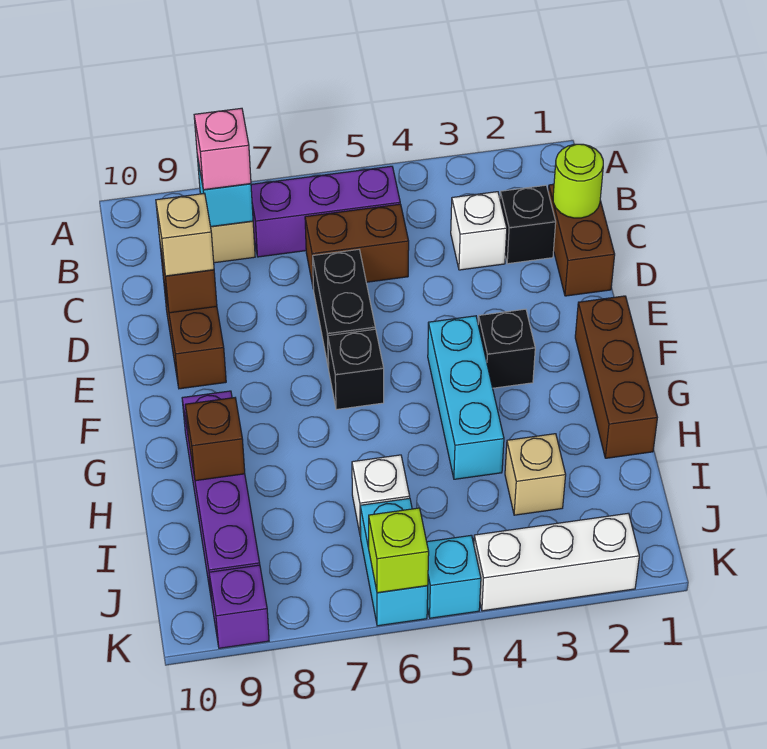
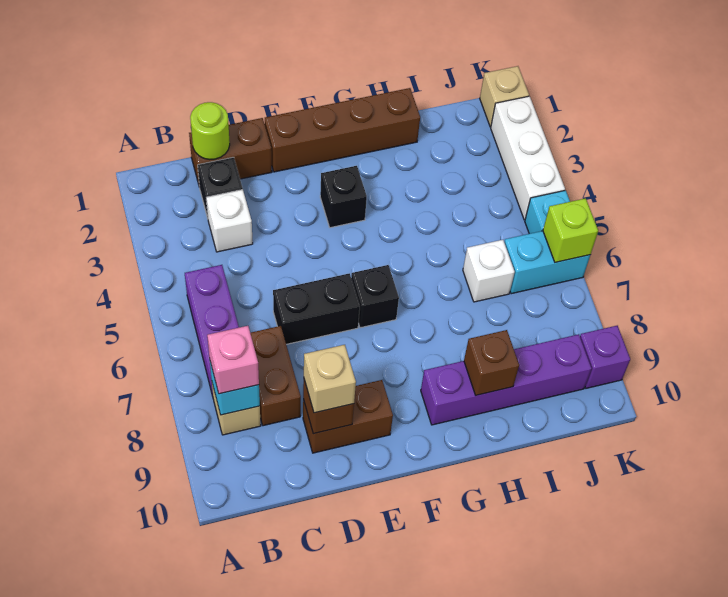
brown 1x2 brick [305,204,409,289] -> brown 1x2 brick moved to [250,326,301,426]
brown 1x3 brick [575,296,657,458] -> brown 1x4 brick [265,88,420,172]
cyan 1x3 brick [428,316,504,479] -> none
tan 1x1 brick [505,434,566,515] -> tan 1x1 brick moved to [480,66,529,127]

